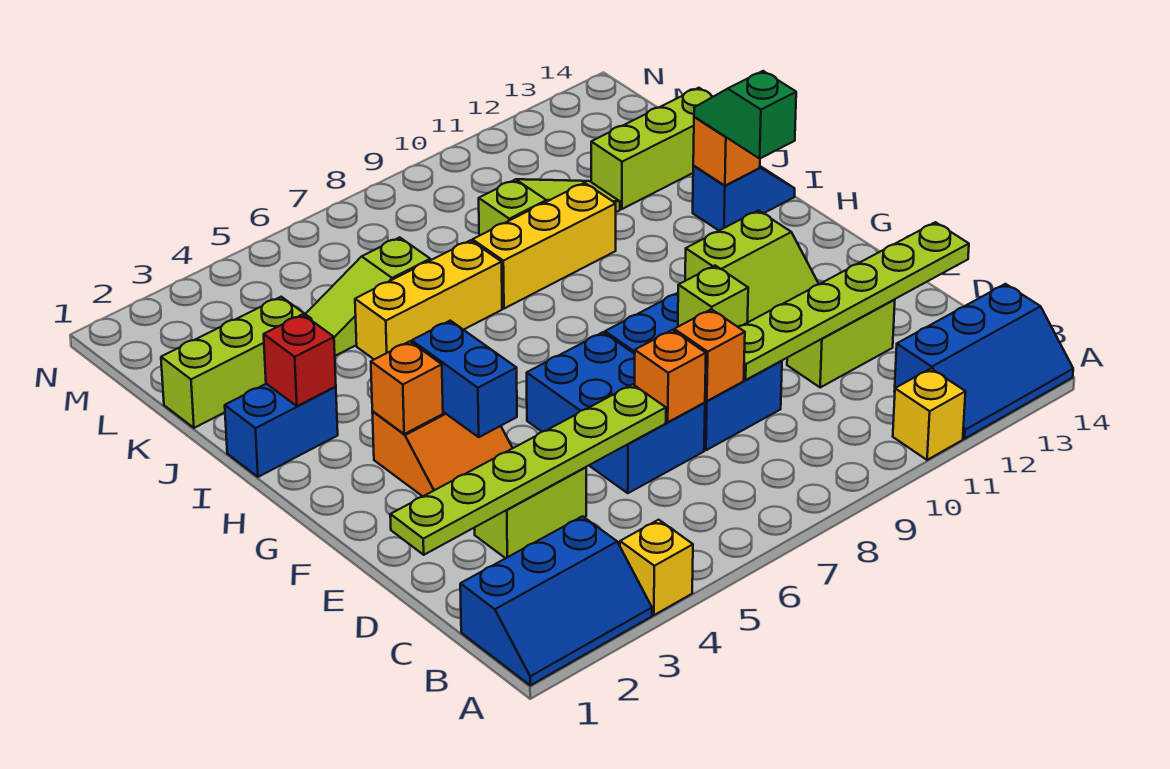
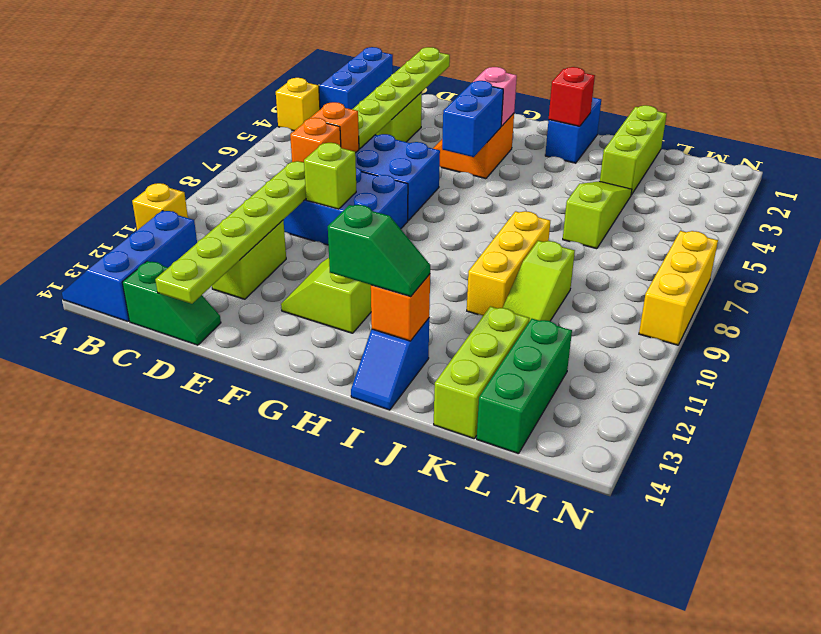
none -> green 1x2 slope [122,261,221,345]
blue 1x2 brick [412,321,517,437] -> blue 1x2 brick turned to [442,81,503,157]
orange 1x1 brick [371,341,443,434] -> pink 1x1 brick [473,67,517,126]
yellow 1x3 brick [355,240,502,359] -> yellow 1x3 brick moved to [639,231,718,345]
none -> green 1x3 brick [477,319,572,454]

